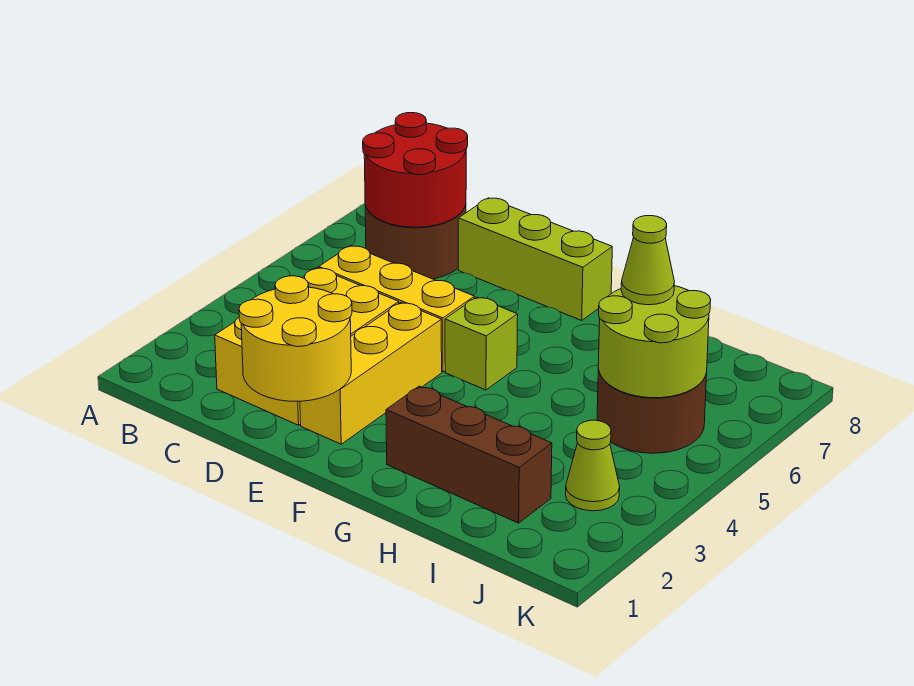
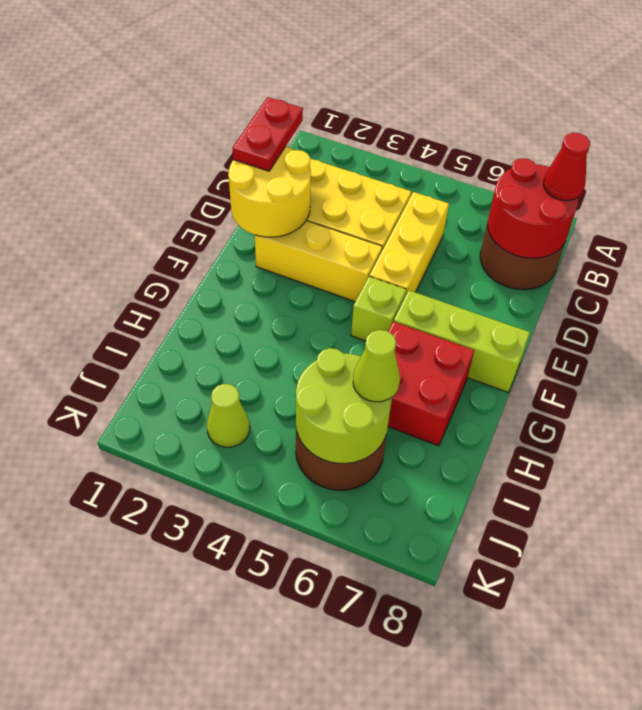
none -> red 1x1 cone [543,133,590,200]
none -> red 1x2 plate [232,97,303,171]
lime 1x3 brick [458,198,612,320] -> lime 1x3 brick turned to [394,290,530,392]
brown 1x3 brick [386,386,552,523] -> none
none -> red 2x2 brick [388,321,474,446]

